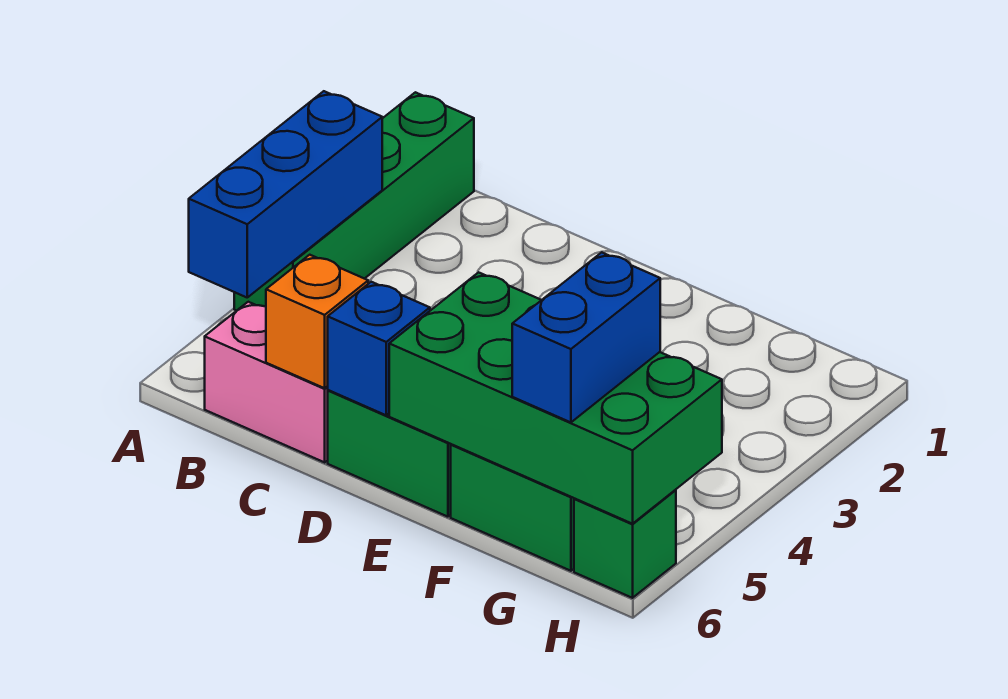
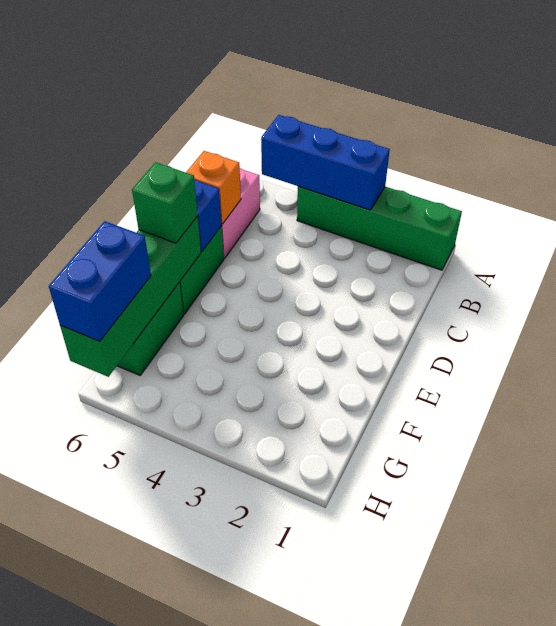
green 2x4 brick [389,272,722,524] -> green 1x4 brick [60,216,201,377]
blue 1x2 brick [512,252,660,422] -> blue 1x2 brick turned to [49,221,151,341]
green 1x1 brick [574,490,676,598] -> green 1x1 brick moved to [132,162,198,243]

